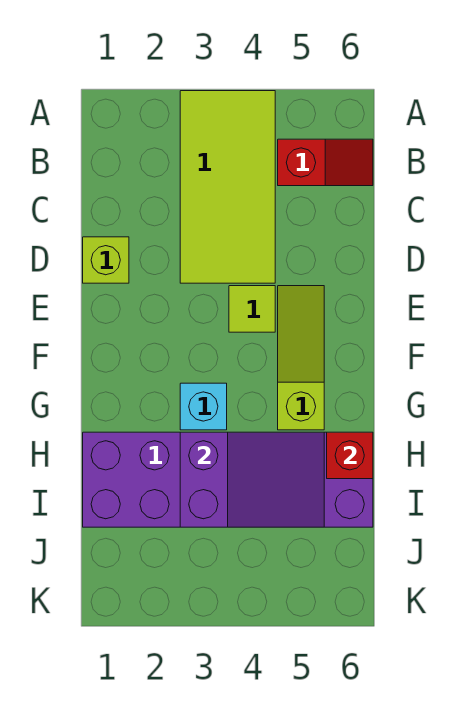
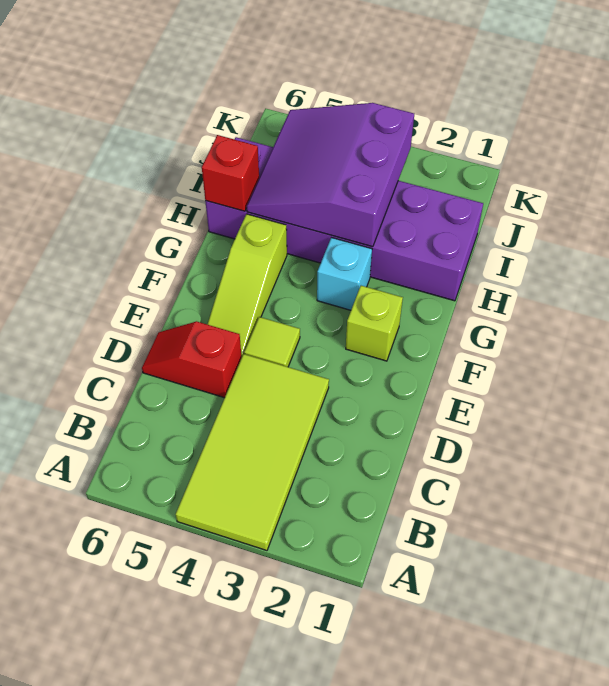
red 1x2 slope [278,139,373,186] -> red 1x2 slope moved to [142,321,242,398]
lime 1x1 brick [83,237,129,283] -> lime 1x1 brick moved to [346,286,403,361]
purple 2x3 slope [180,432,324,527] -> purple 3x3 slope [247,103,414,247]

